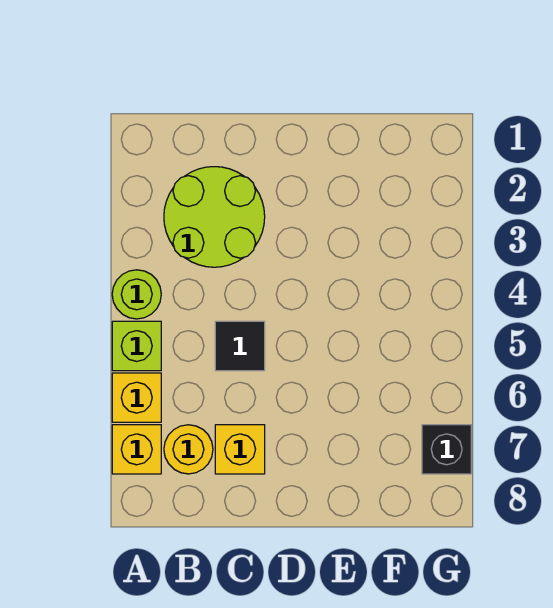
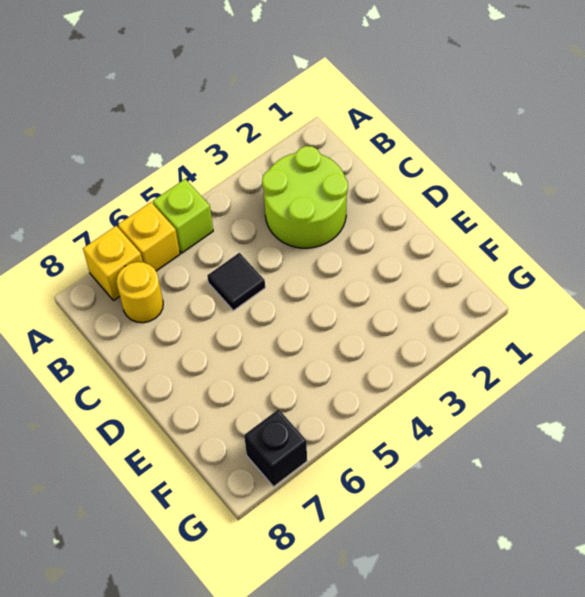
lime 1x1 round brick [112,270,161,319] -> none
yellow 1x1 brick [215,425,265,474] -> none

